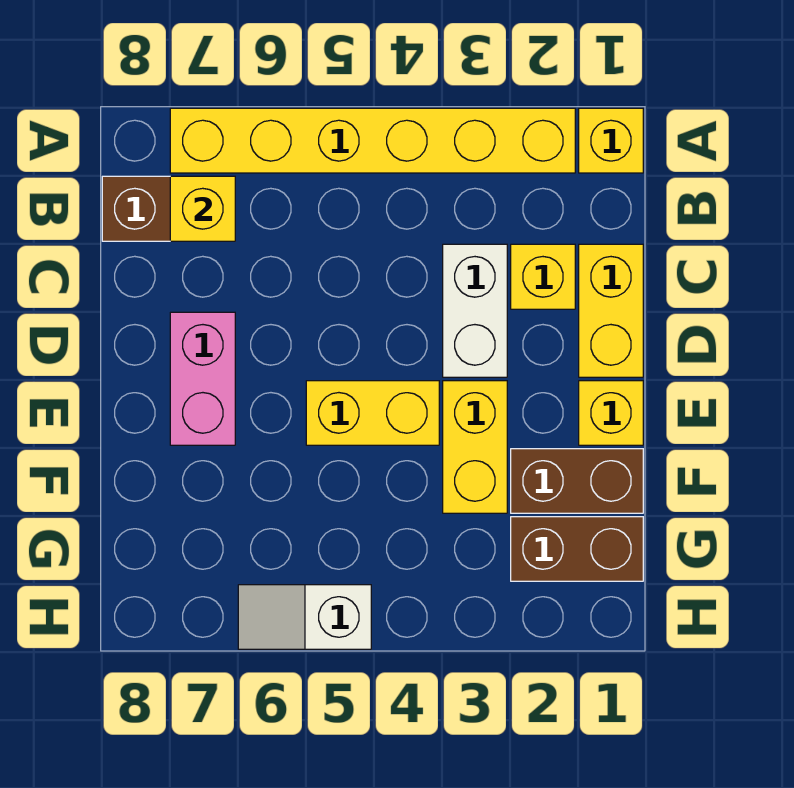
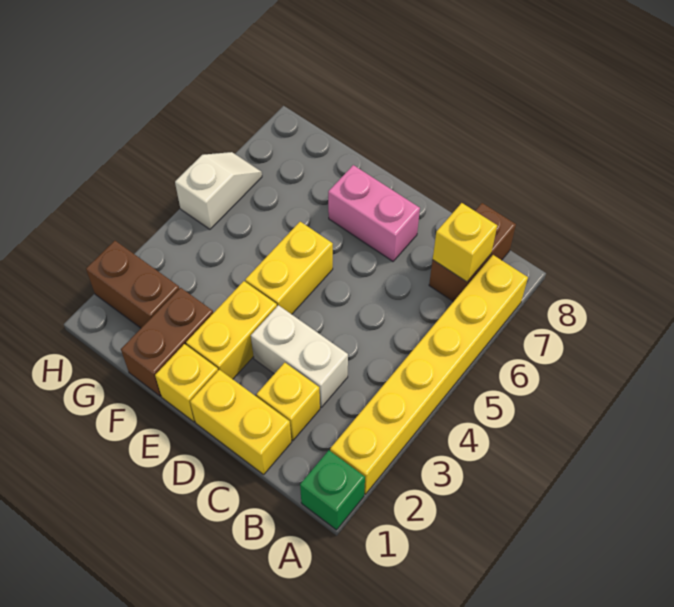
yellow 1x1 brick [579,108,643,173] -> green 1x1 brick [300,450,365,530]
yellow 1x2 brick [443,381,507,513] -> yellow 1x2 brick turned to [186,281,277,379]
brown 1x2 brick [511,517,643,581] -> brown 1x2 brick turned to [86,241,179,328]

